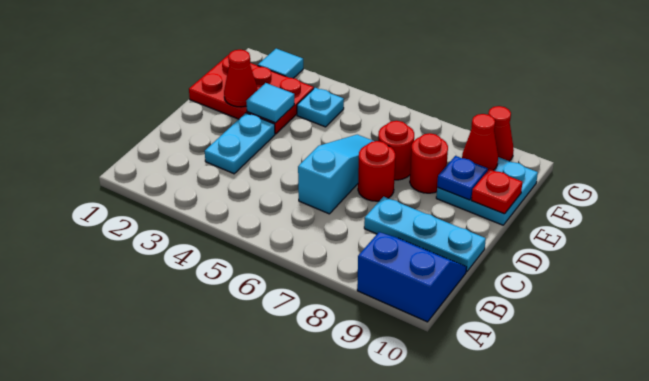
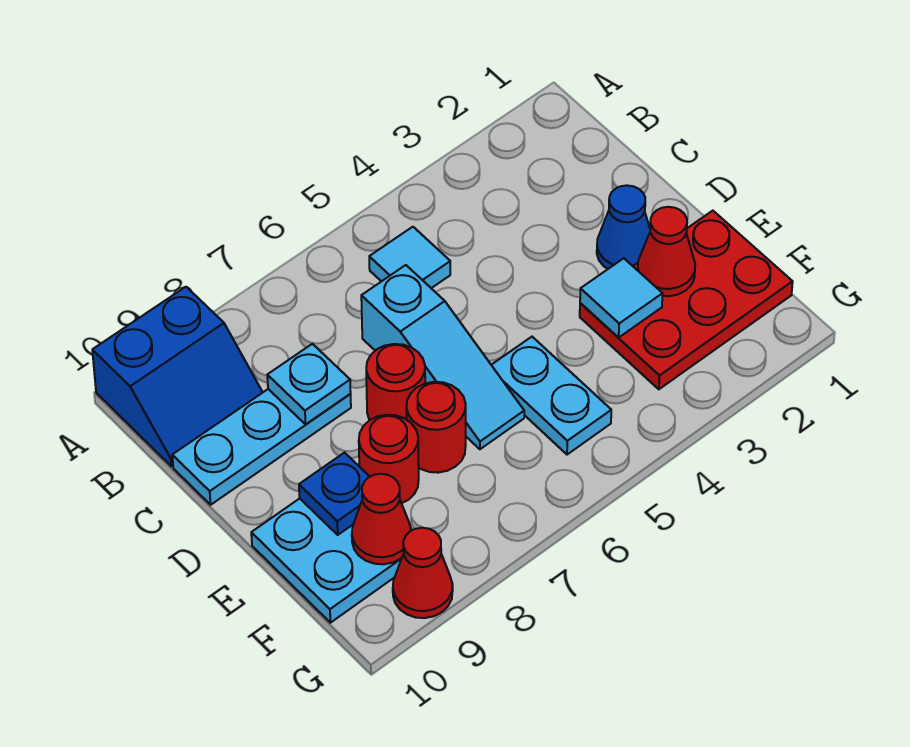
cyan 1x2 plate [205,113,275,174] -> cyan 1x2 plate moved to [492,337,611,455]
none -> blue 1x1 cone [597,185,650,269]
red 1x1 plate [471,169,522,214] -> none
cyan 1x1 plate [297,88,344,127] -> cyan 1x1 plate moved to [267,344,351,424]
cyan 1x1 tile [258,49,303,78] -> cyan 1x1 tile moved to [369,227,450,288]

